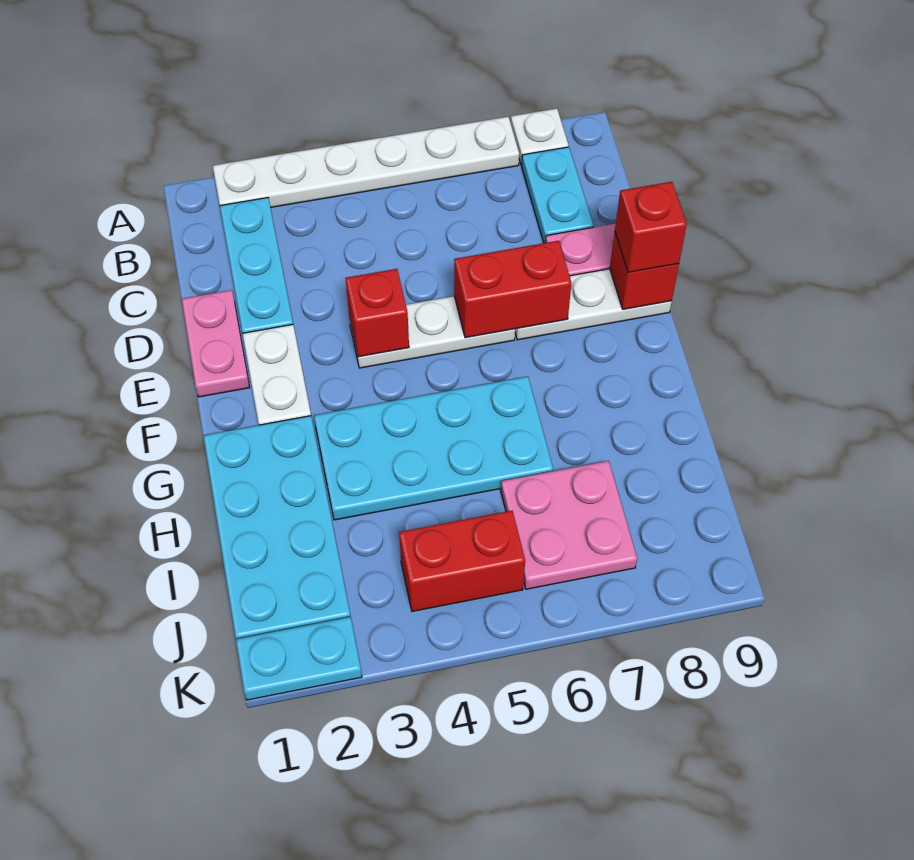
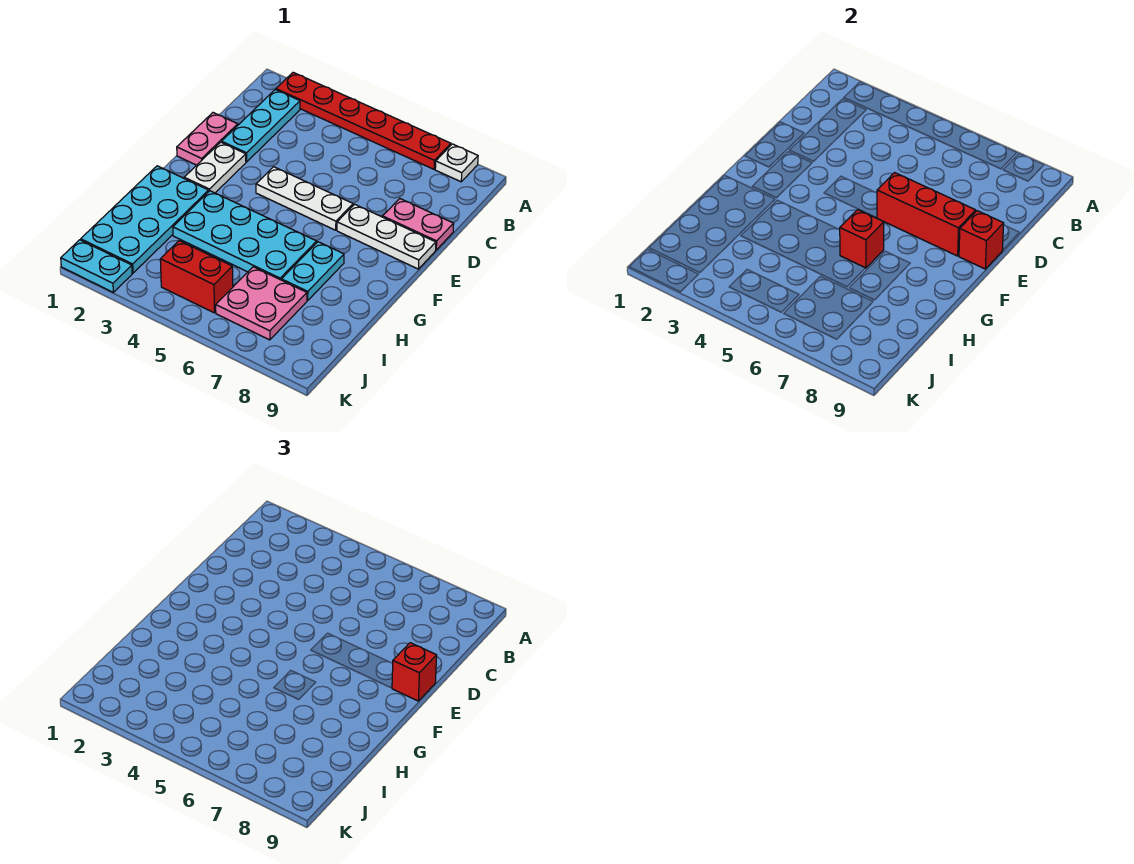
white 1x6 plate [213,117,519,208] -> red 1x6 plate [276,72,451,169]
cyan 1x2 plate [522,147,593,243] -> cyan 1x2 plate moved to [281,242,344,300]
red 1x1 brick [345,269,409,357] -> red 1x1 brick moved to [840,210,884,268]
red 1x2 brick [454,241,571,338] -> red 1x3 brick [877,173,976,256]

